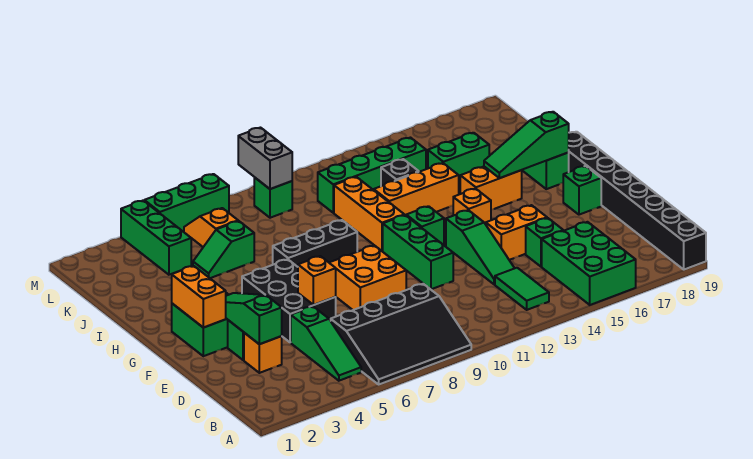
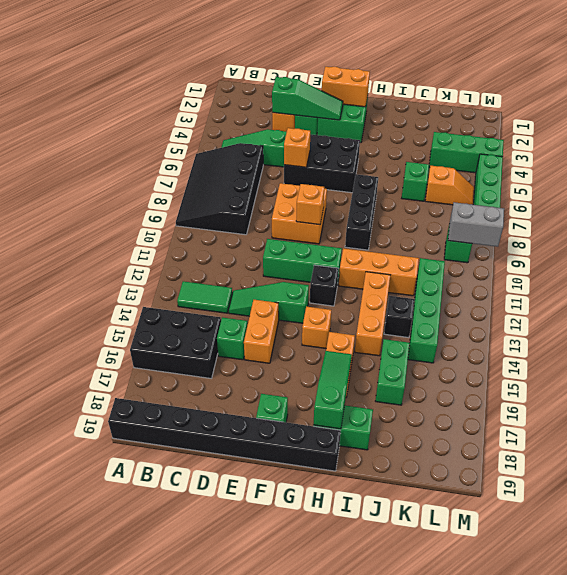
green 2x3 brick [542,222,636,305] -> black 2x3 brick [130,307,221,378]
none -> orange 1x1 brick [296,184,324,225]
green 1x1 brick [406,206,444,245] -> black 1x1 brick [310,265,339,306]

